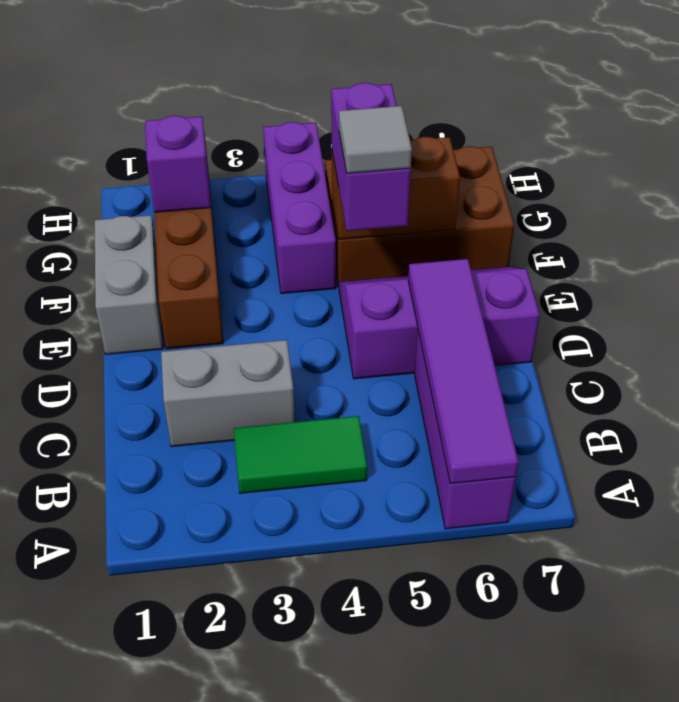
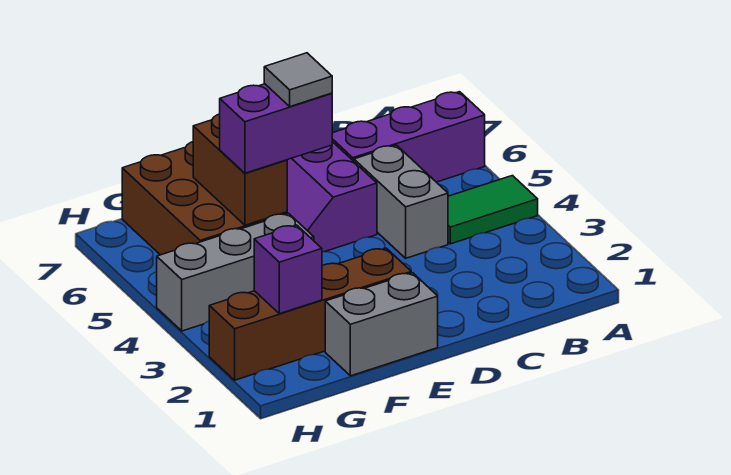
purple 1x4 tile [408,259,519,484] -> none
green 1x2 tile [234,416,367,493] -> green 1x2 tile turned to [448,176,538,244]
grey 1x2 brick [161,340,295,447] -> grey 1x2 brick moved to [354,145,448,258]
purple 1x3 brick [263,122,336,294] -> grey 1x3 brick [157,213,314,331]

